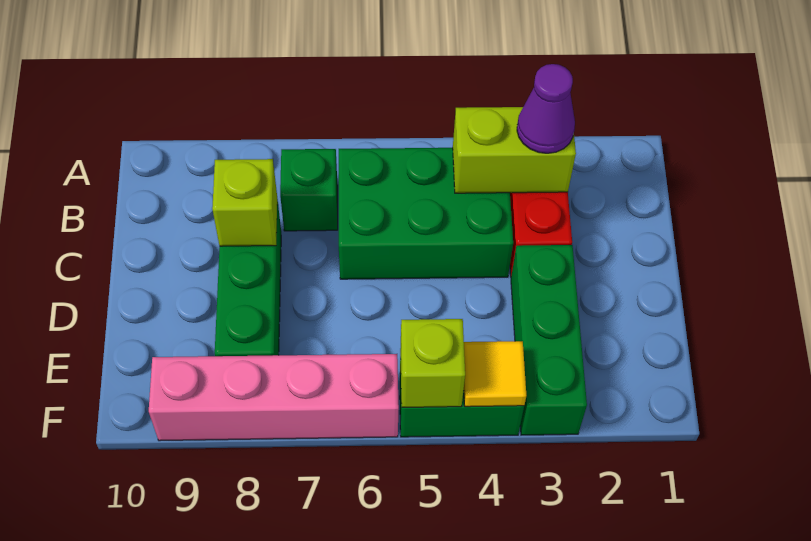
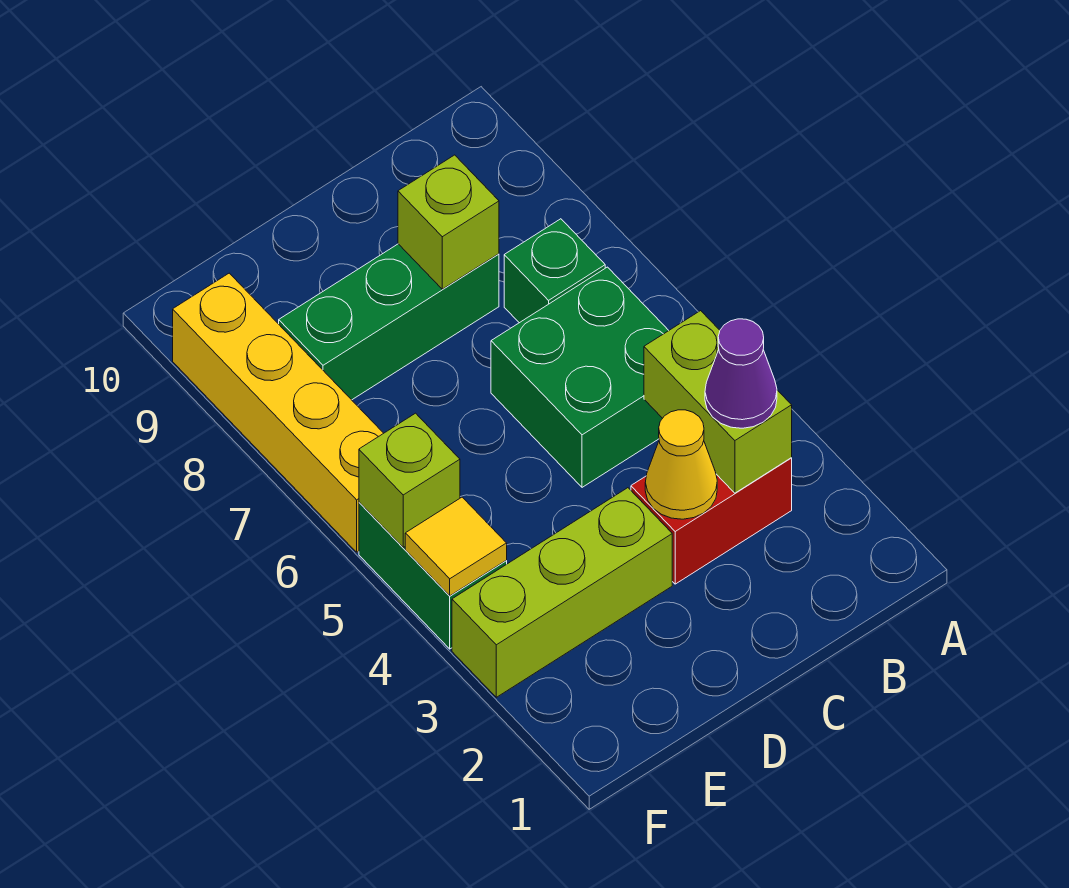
green 2x3 brick [339,148,513,279] -> green 2x2 brick [491,267,669,487]
none -> yellow 1x1 cone [645,410,717,519]
green 1x3 brick [511,245,587,435] -> lime 1x3 brick [452,488,672,697]
pink 1x4 brick [149,354,399,441] -> yellow 1x4 brick [173,273,384,552]

